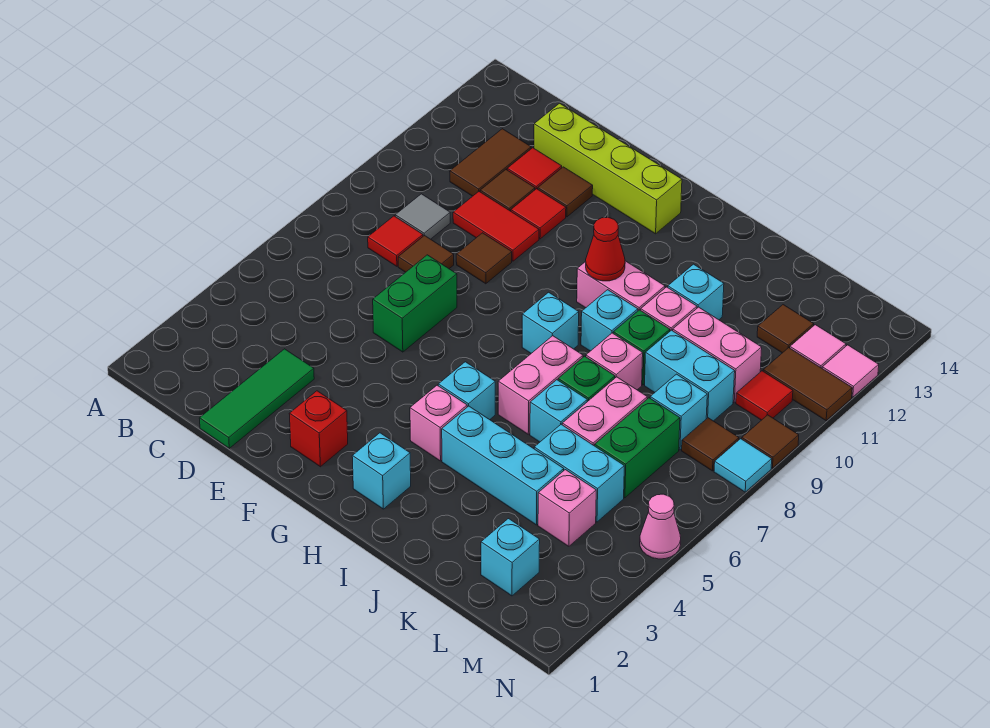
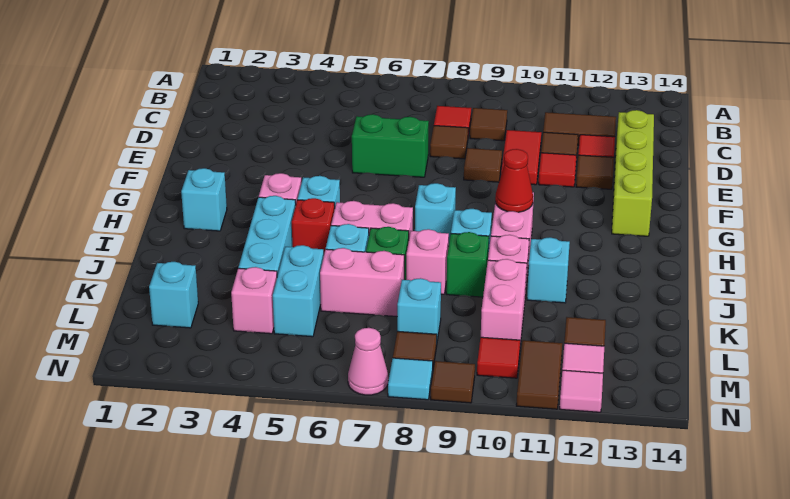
grey 1x1 tile [395,194,450,239] -> brown 1x1 tile [470,108,507,141]
green 1x3 tile [199,349,314,448] -> none
red 1x1 brick [289,391,348,467] -> red 1x1 brick moved to [292,198,335,253]
cyan 1x2 brick [645,330,735,421] -> none
green 1x2 brick [595,398,680,498] -> none
pink 1x1 cone [640,494,681,559] -> pink 1x1 cone moved to [348,328,388,395]

